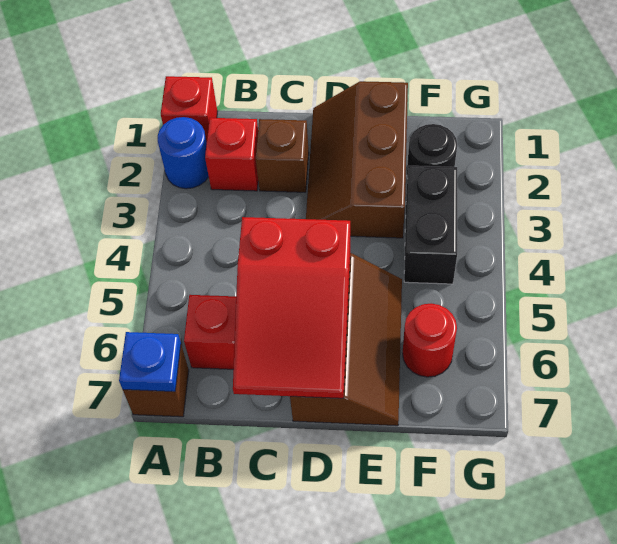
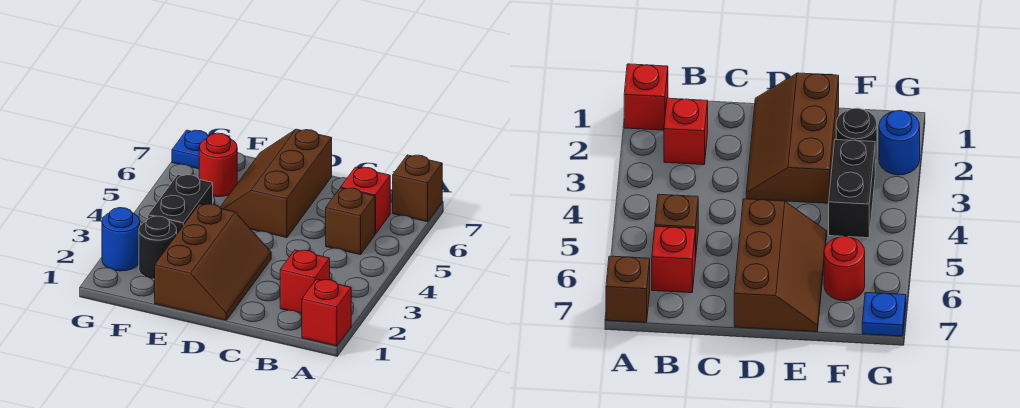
blue 1x1 round brick [158,117,209,189] -> blue 1x1 round brick moved to [102,208,140,271]
blue 1x1 plate [119,332,181,392] -> blue 1x1 plate moved to [172,130,209,169]
brown 1x1 brick [256,119,309,192] -> brown 1x1 brick moved to [326,188,375,255]
red 2x3 slope [233,217,350,398] -> none

